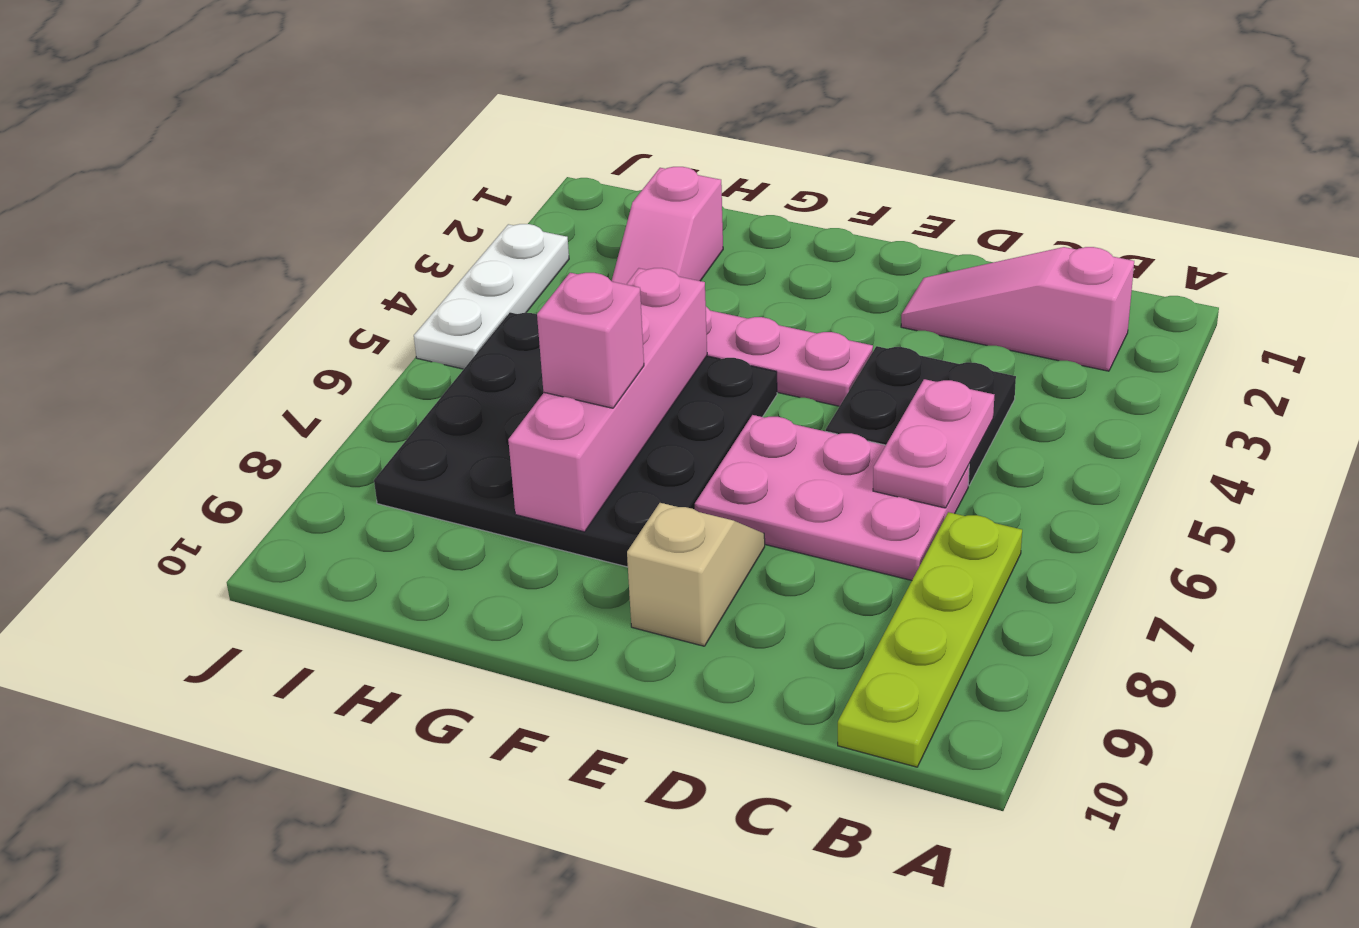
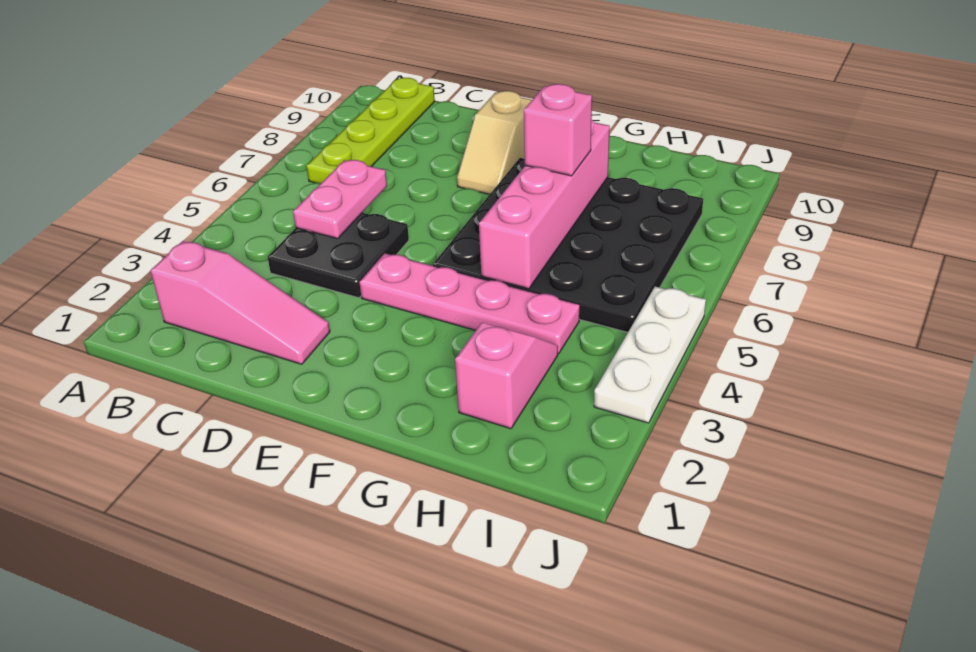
pink 2x3 plate [695,415,969,580] -> none

